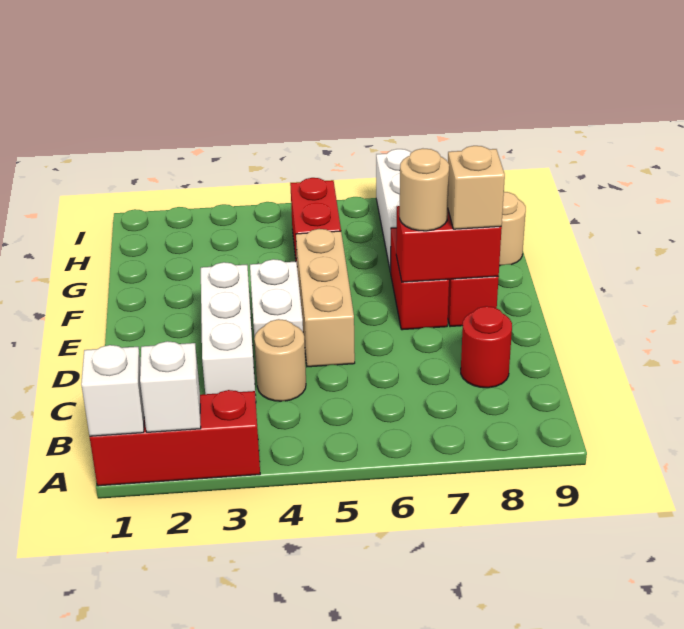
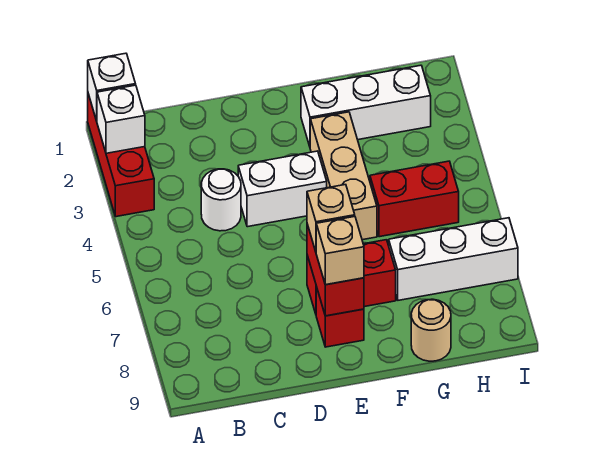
white 1x3 brick [201,262,256,398] -> white 1x3 brick moved to [301,65,431,146]
tan 1x1 round brick [254,319,306,401] -> white 1x1 round brick [201,169,241,231]
red 1x1 round brick [461,306,512,388] -> none
tan 1x3 brick [296,229,355,367] -> tan 1x3 brick turned to [310,112,377,240]
tan 1x1 round brick [400,149,449,231] -> tan 1x1 brick [307,185,355,252]

